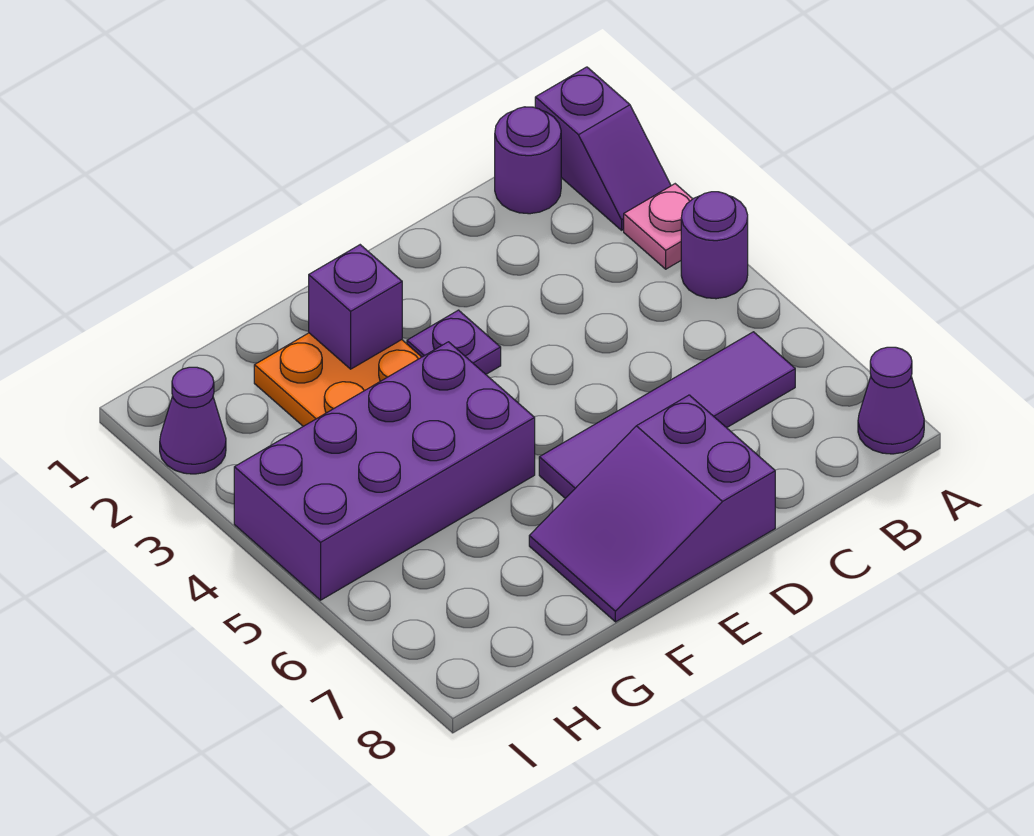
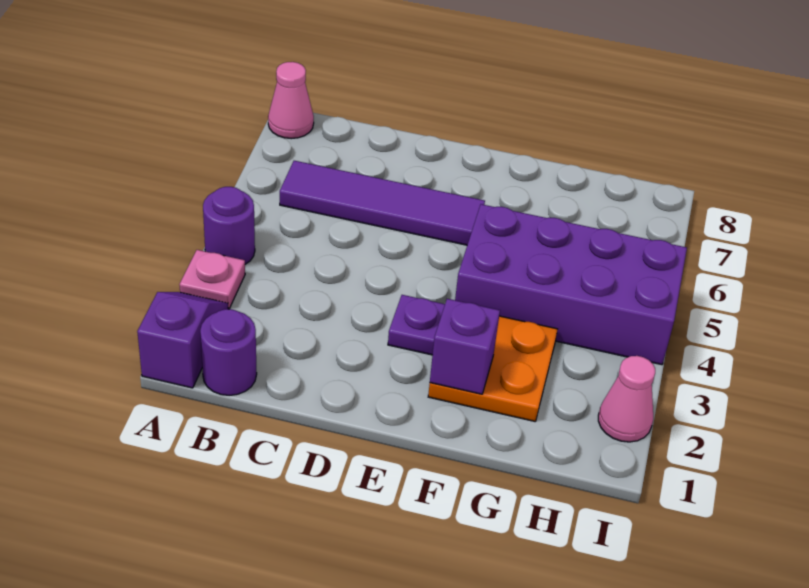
purple 1x1 cone [858,347,924,454] -> pink 1x1 cone [268,62,314,139]
purple 2x3 slope [529,395,775,622] -> none
purple 1x1 cone [160,367,226,474] -> pink 1x1 cone [598,356,655,442]

